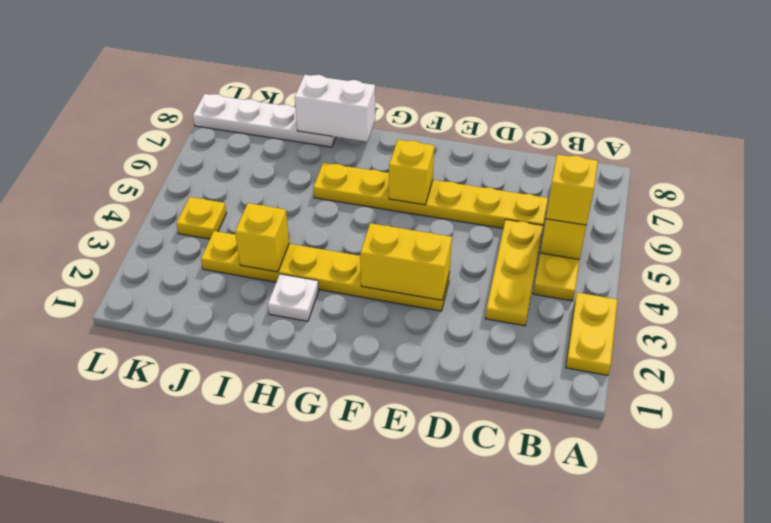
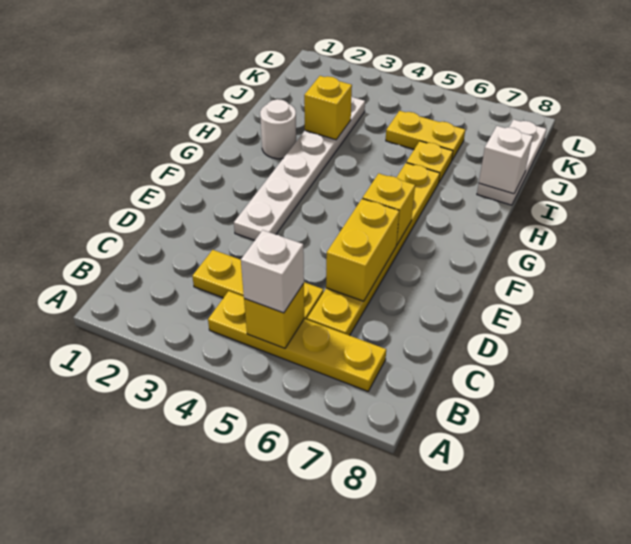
yellow 1x2 plate [566,293,618,375] -> yellow 1x2 plate moved to [386,111,465,160]
yellow 1x1 brick [546,155,598,225] -> white 1x1 brick [241,230,304,313]
yellow 1x6 plate [201,231,450,311] -> white 1x6 plate [234,97,365,240]
yellow 1x2 brick [360,223,452,300] -> yellow 1x2 brick moved to [326,199,399,301]
white 1x1 plate [268,274,319,321] -> white 1x1 round brick [260,99,296,159]
white 1x2 brick [295,75,375,142] -> white 1x1 brick [479,126,533,194]
white 1x4 plate [193,94,336,147] -> white 1x3 plate [477,119,546,205]
yellow 1x1 plate [176,197,226,239] -> yellow 1x1 plate moved to [407,141,453,182]

